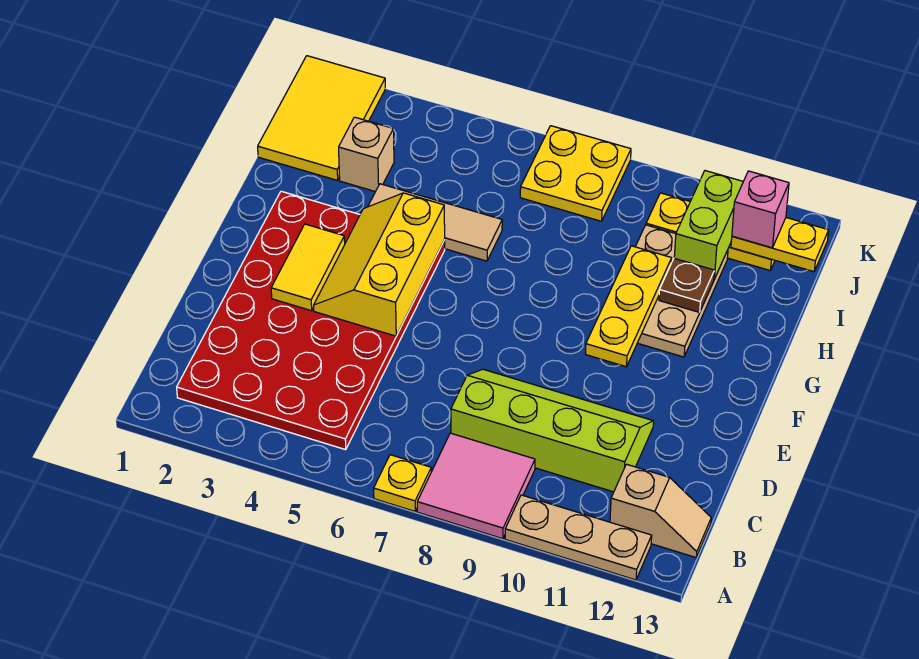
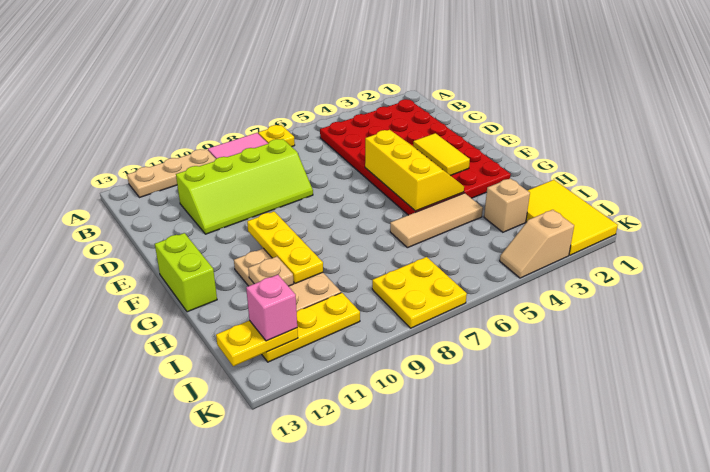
tan 1x2 slope [610,464,711,557] -> tan 1x2 slope moved to [500,210,574,278]
brown 1x1 plate [659,258,714,312] -> tan 1x1 plate [248,257,294,286]
lime 1x2 brick [674,171,743,279] -> lime 1x2 brick moved to [155,233,217,312]

